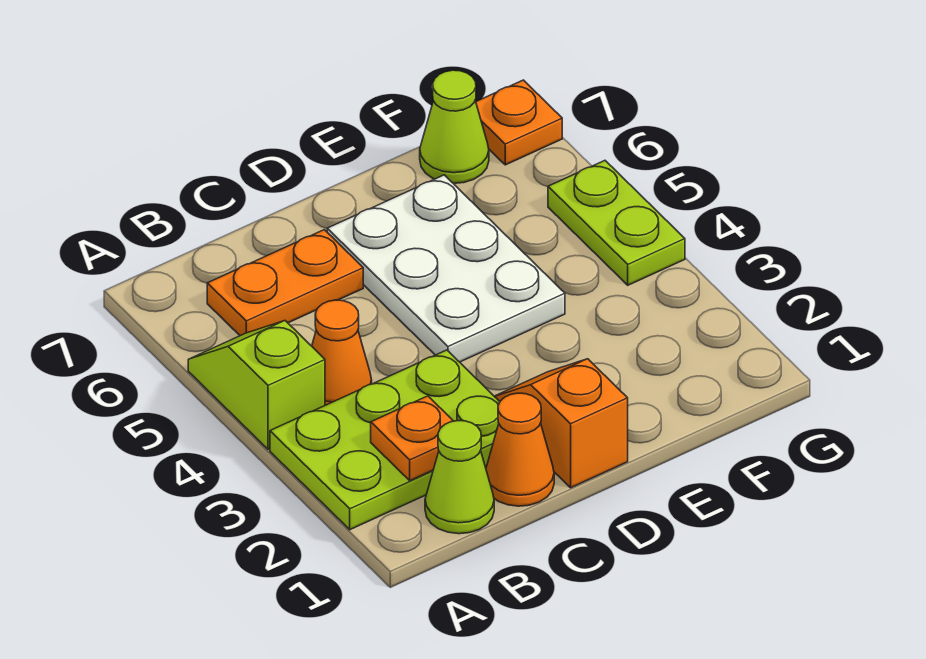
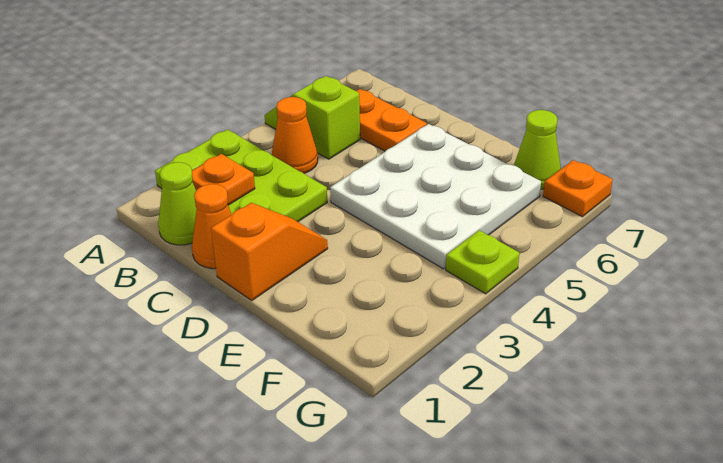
lime 1x2 slope [188,321,325,449] -> lime 1x2 slope turned to [265,76,360,159]
white 2x3 plate [327,175,565,362] -> white 3x3 plate [330,124,541,269]
lime 1x2 plate [548,161,685,285] -> lime 1x1 plate [446,230,519,294]

